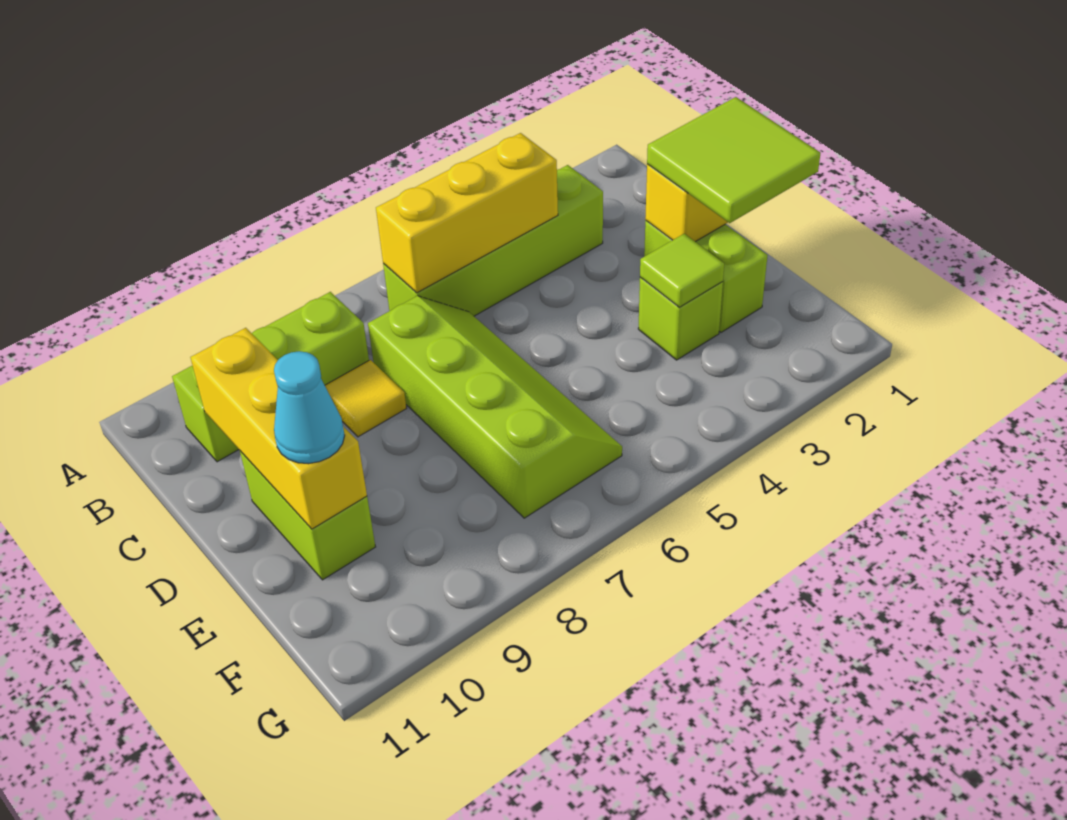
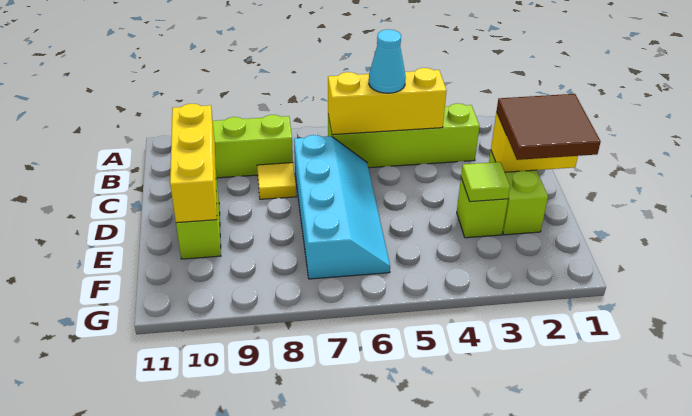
lime 2x4 slope [368,296,622,518] -> cyan 2x4 slope [294,135,390,279]
lime 2x2 tile [647,97,820,223] -> brown 2x2 tile [497,94,601,160]
cyan 1x1 cone [274,351,345,464] -> cyan 1x1 cone moved to [369,29,406,93]

